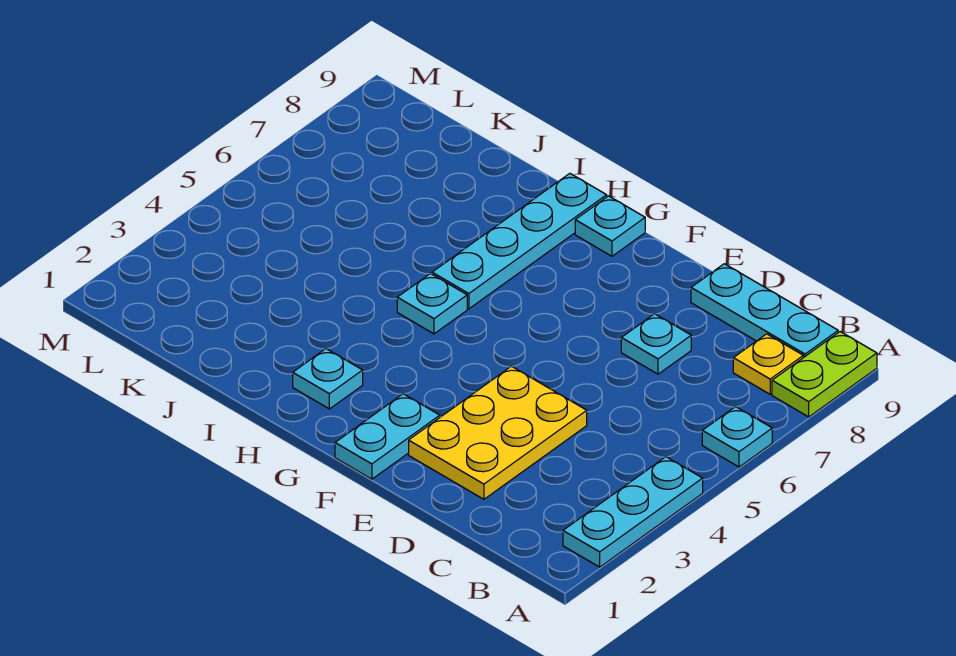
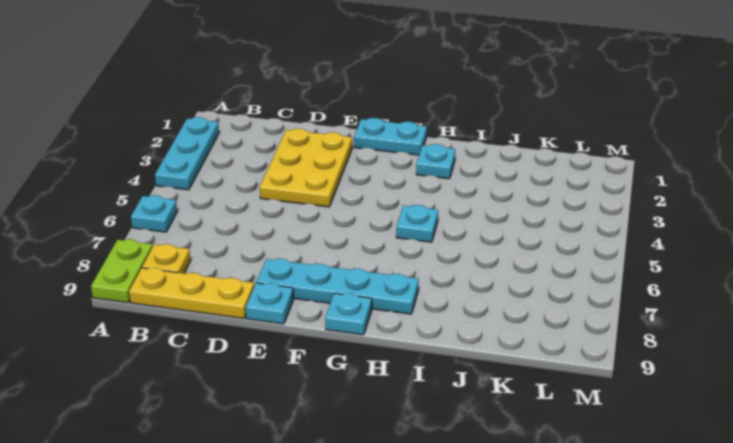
cyan 1x3 plate [691,264,838,358] -> yellow 1x3 plate [129,268,254,318]
cyan 1x1 plate [621,314,691,374] -> cyan 1x1 plate moved to [246,283,293,324]
cyan 1x2 plate [335,394,440,479] -> cyan 1x2 plate turned to [354,118,427,155]
cyan 1x4 plate [432,173,607,309] -> cyan 1x4 plate turned to [257,259,419,314]

